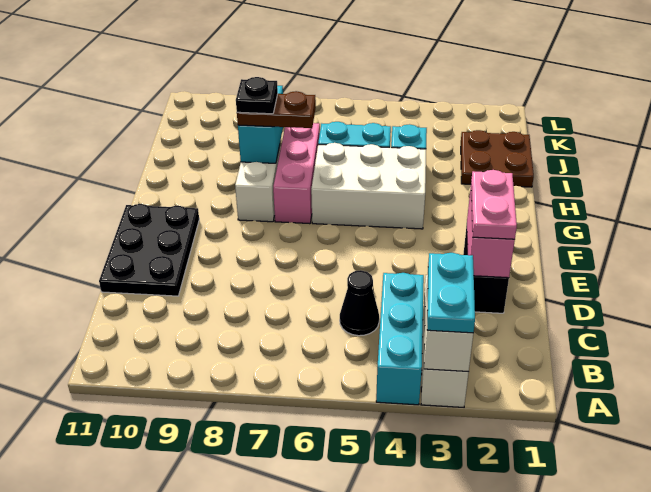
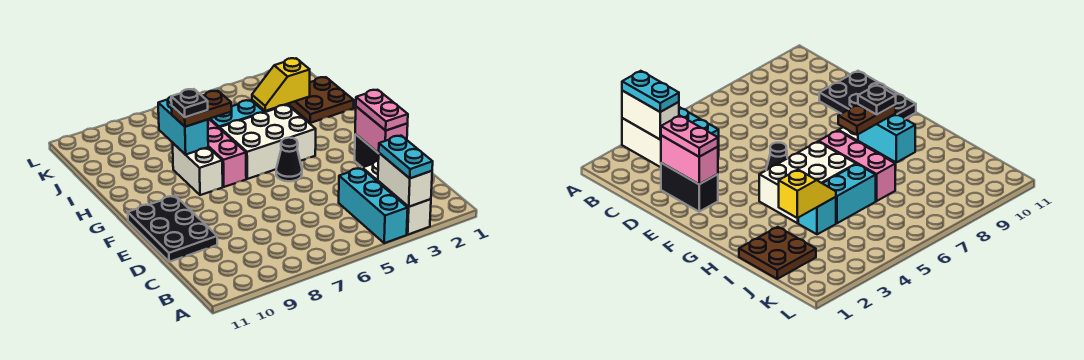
black 1x1 cone [340,270,379,336] -> black 1x1 cone moved to [276,138,302,181]
none -> yellow 1x2 slope [252,58,310,111]

